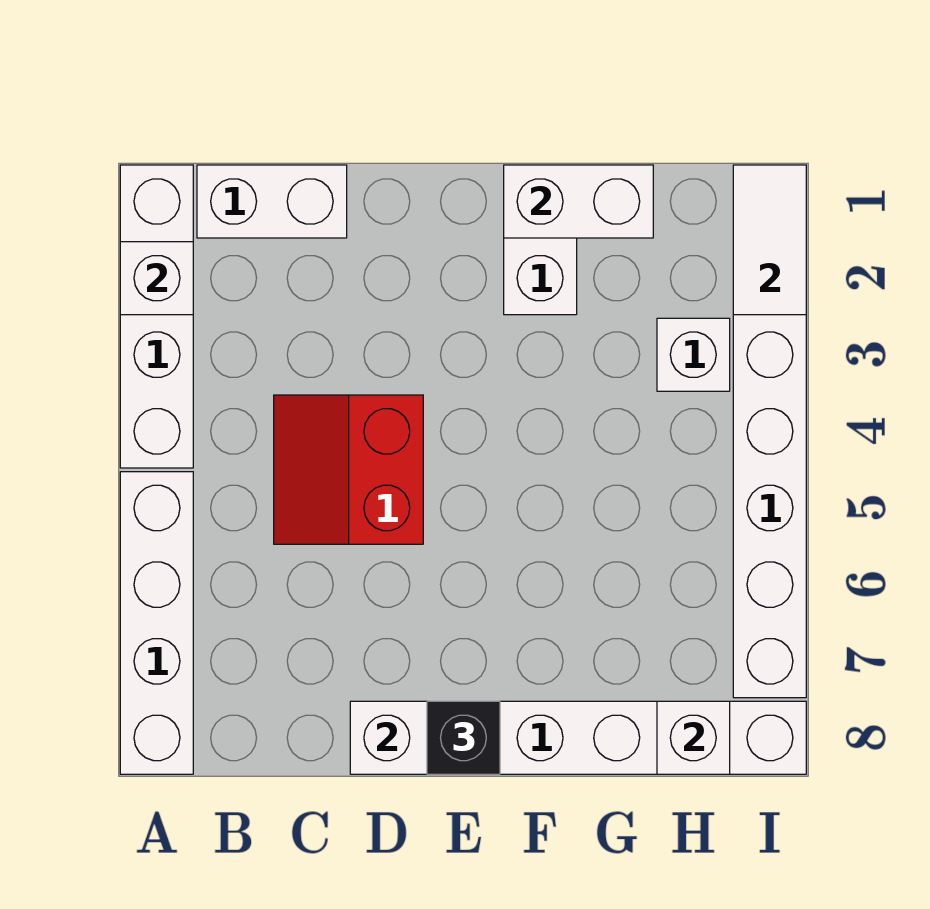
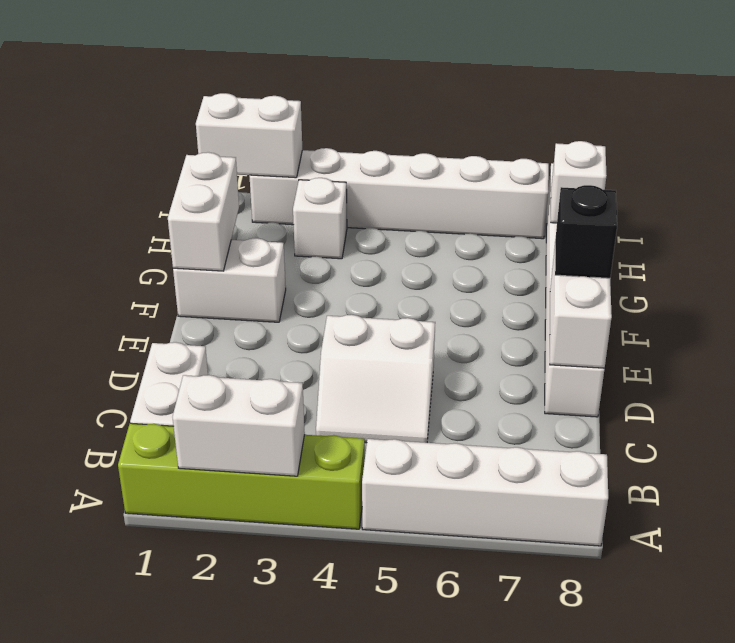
white 1x4 brick [120,165,193,468] -> lime 1x4 brick [118,423,365,529]
white 1x1 brick [120,242,193,315] -> white 1x2 brick [173,375,305,476]
red 2x2 slope [274,395,423,544] -> white 2x2 slope [316,315,435,443]
white 1x2 tile [733,165,806,315] -> white 1x2 brick [196,93,302,178]

